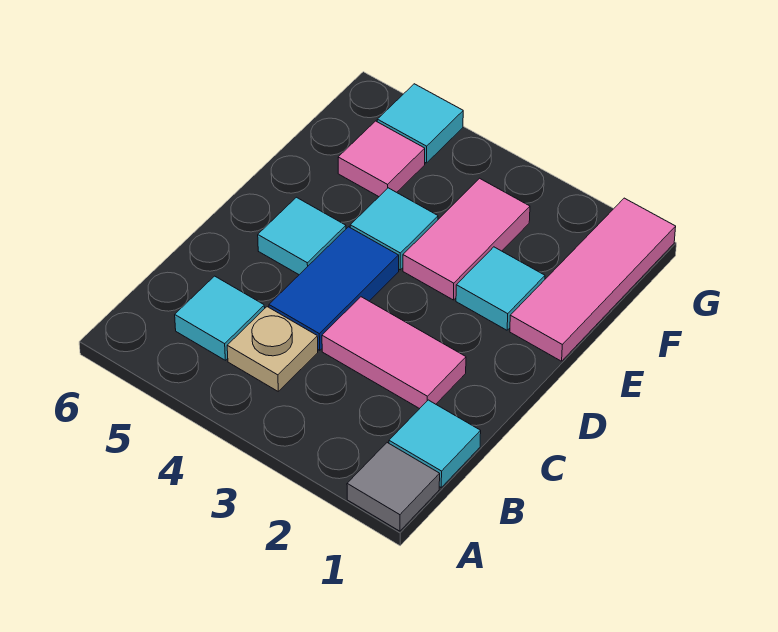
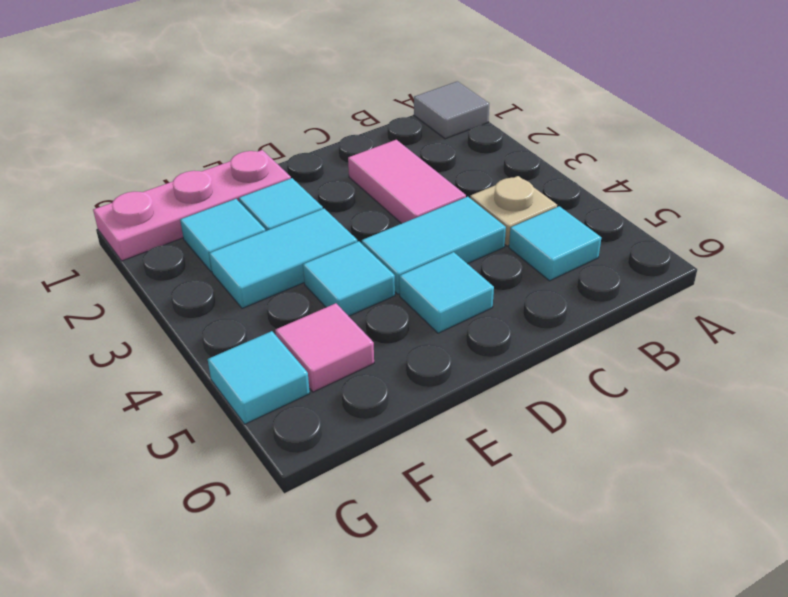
cyan 1x1 tile [389,400,481,487] -> cyan 1x1 tile moved to [180,199,265,272]
blue 1x2 tile [269,227,399,350] -> cyan 1x2 tile [362,197,506,294]
pink 1x3 tile [510,198,676,361] -> pink 1x3 plate [93,150,291,261]
pink 1x2 tile [403,178,530,300] -> cyan 1x2 tile [209,209,357,308]

